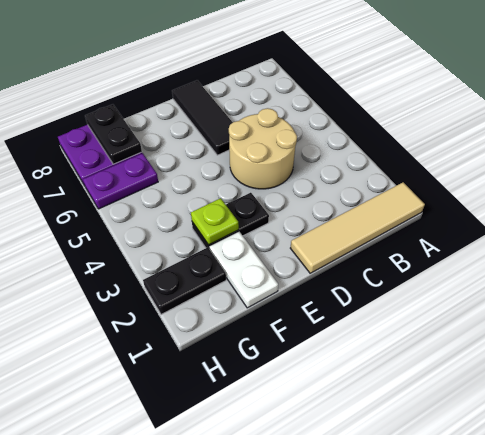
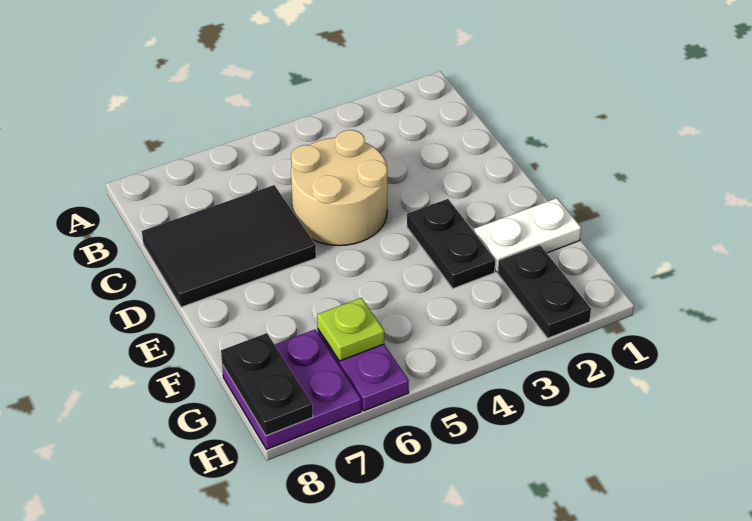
tan 1x4 tile [290,182,425,273] -> none
black 1x3 tile [172,80,233,155] -> black 2x3 tile [142,185,316,307]
lime 1x1 plate [191,198,239,245] -> lime 1x1 plate moved to [317,298,384,361]
black 1x2 plate [85,104,142,164] -> black 1x2 plate turned to [221,333,313,435]

